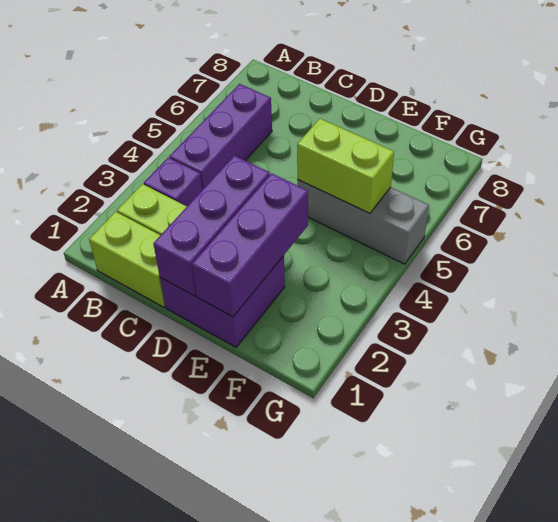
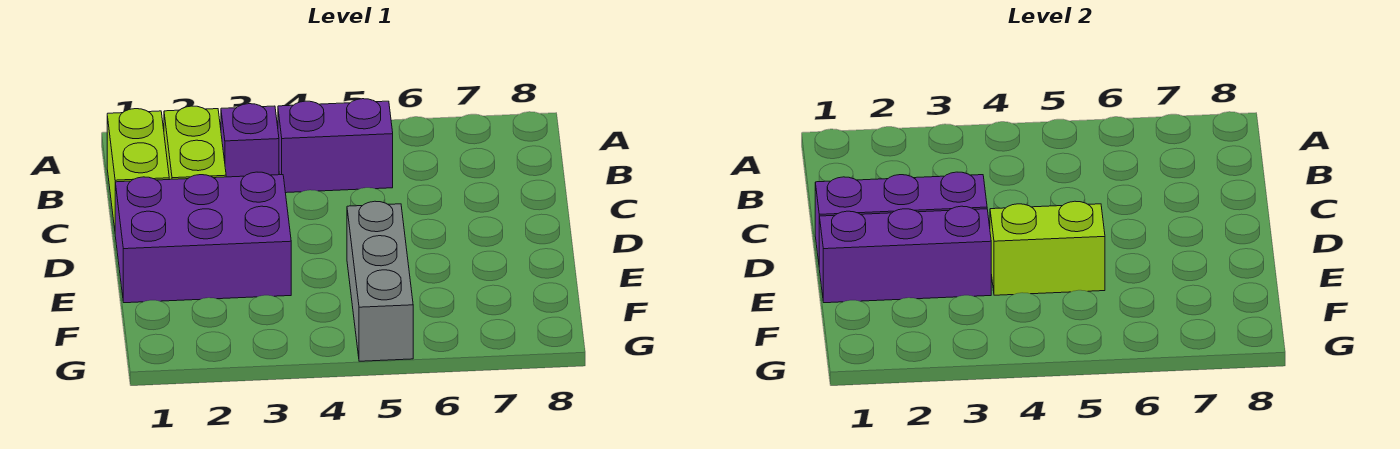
purple 1x3 brick [169,84,272,190] -> purple 1x2 brick [278,99,393,193]
purple 2x2 brick [160,256,285,347] -> purple 2x3 brick [115,172,291,303]
lime 1x2 brick [297,119,394,213] -> lime 1x2 brick turned to [990,201,1105,295]

